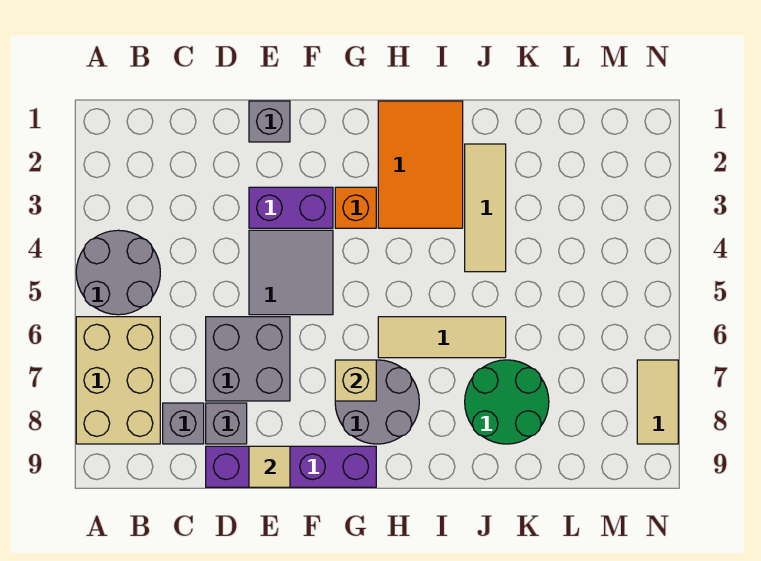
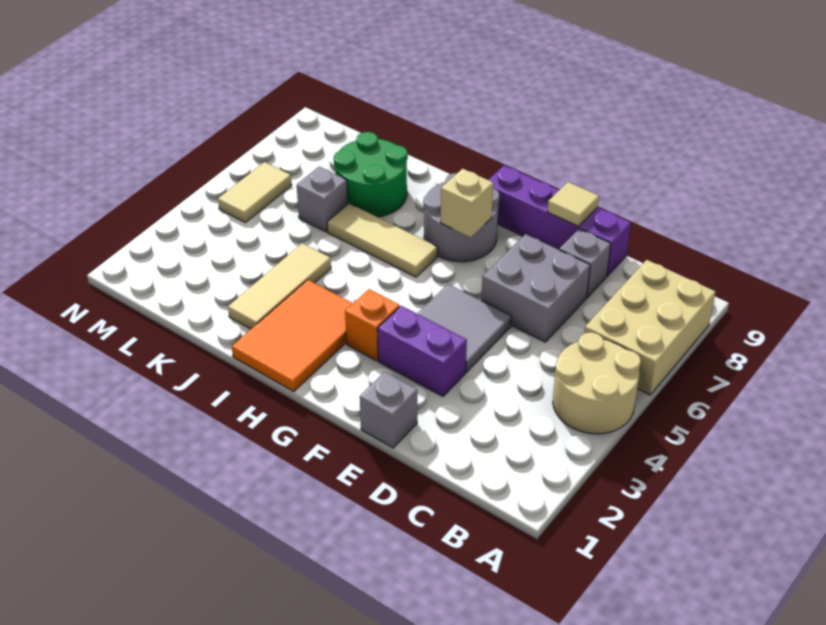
grey 2x2 round brick [76,230,160,315] -> tan 2x2 round brick [553,332,641,434]
grey 1x1 brick [163,403,204,444] -> grey 1x1 brick moved to [297,167,348,232]
tan 1x2 tile [637,360,678,444] -> tan 1x2 tile moved to [218,162,292,223]

